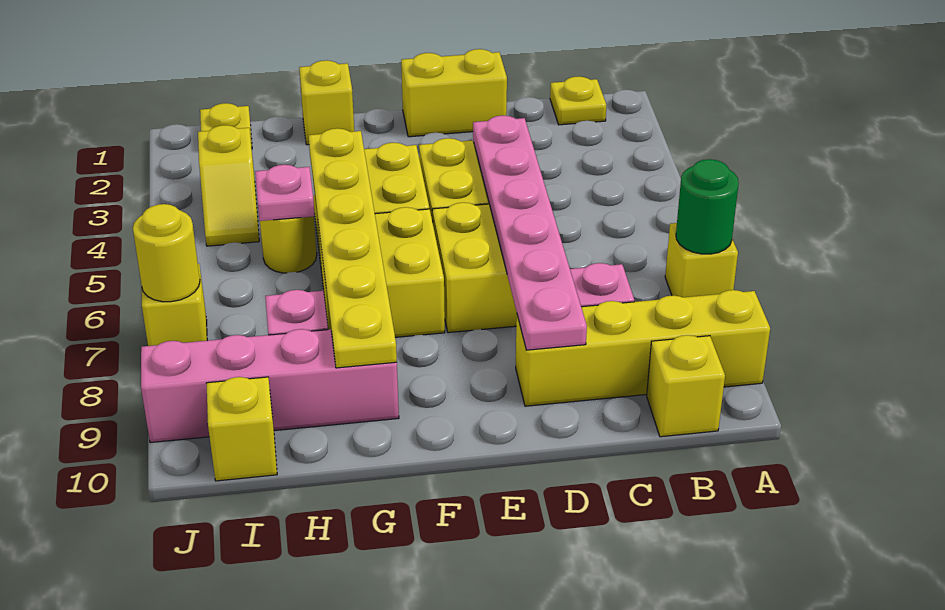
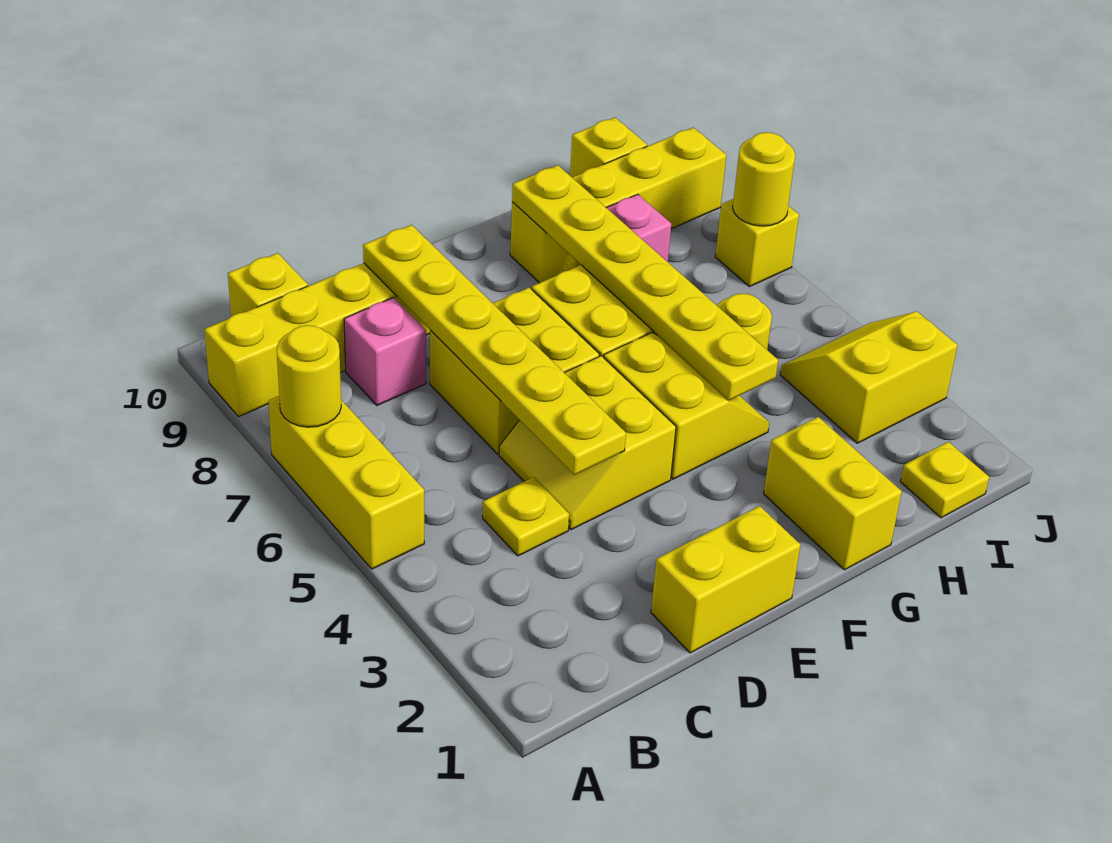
yellow 1x1 brick [665,223,738,297] -> yellow 1x3 brick [268,396,424,569]
green 1x1 round brick [676,159,739,254] -> yellow 1x1 round brick [277,325,341,427]
yellow 1x1 plate [550,76,606,125] -> yellow 1x1 plate moved to [483,477,569,556]
pink 1x6 plate [473,115,587,350] -> yellow 1x6 plate [363,225,626,475]
yellow 1x1 brick [299,60,354,145] -> yellow 1x2 brick [764,417,902,570]
pink 1x4 brick [141,329,399,443] -> yellow 1x4 brick [510,128,726,283]
pink 1x1 plate [255,165,315,221] -> none
yellow 1x2 slope [198,125,259,246] -> yellow 2x2 slope [780,312,958,443]

